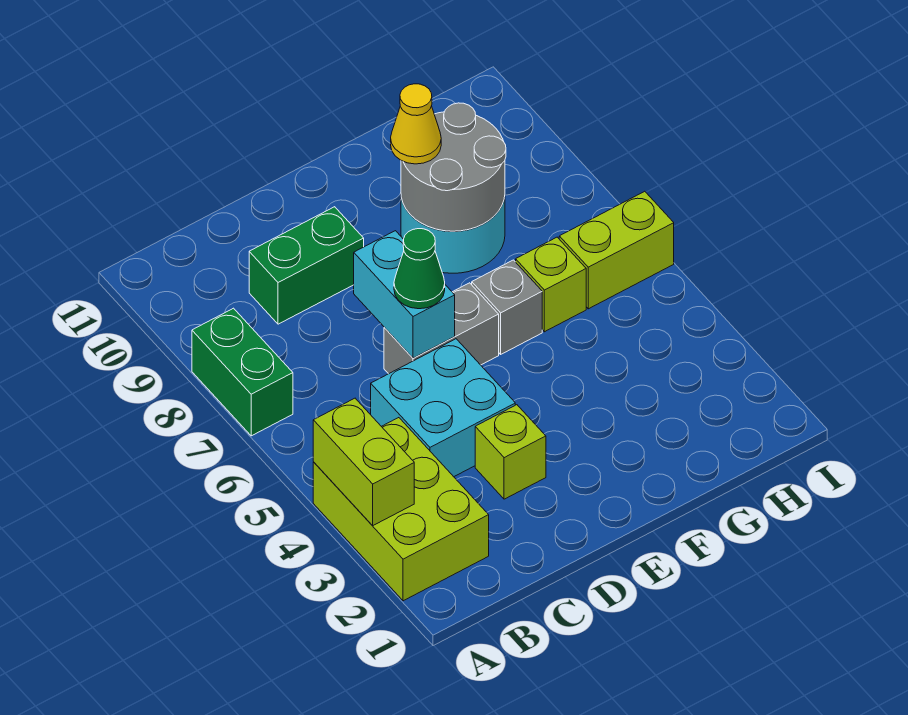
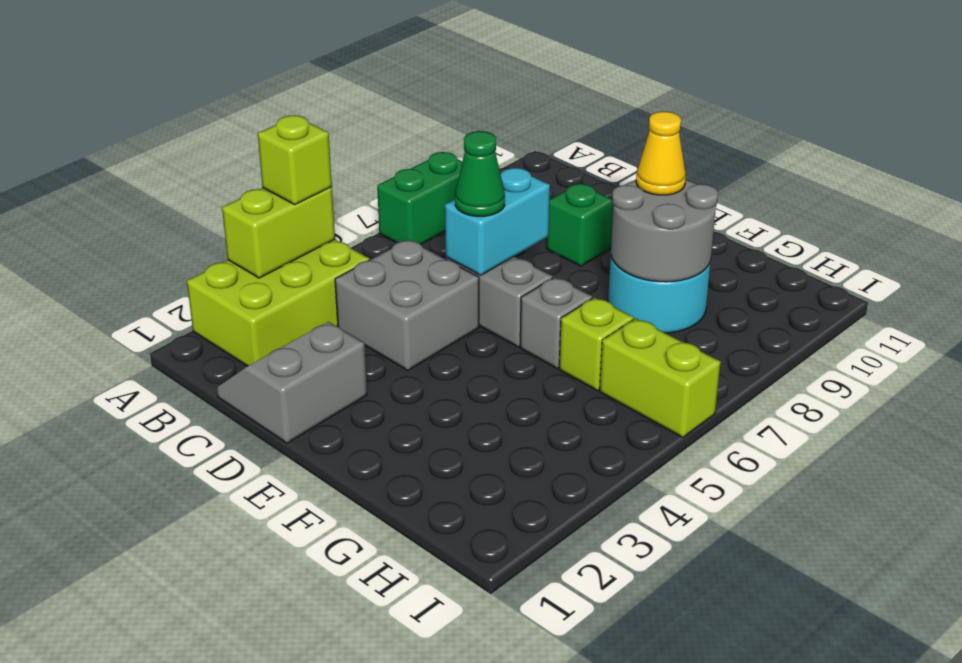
none -> grey 2x2 slope [217,322,367,443]
cyan 2x2 brick [371,339,515,477] -> grey 2x2 brick [335,240,479,370]
green 1x2 brick [249,207,364,324] -> green 1x1 brick [547,184,613,266]
lime 1x1 brick [475,405,546,499] -> lime 1x1 brick moved to [258,115,332,205]

